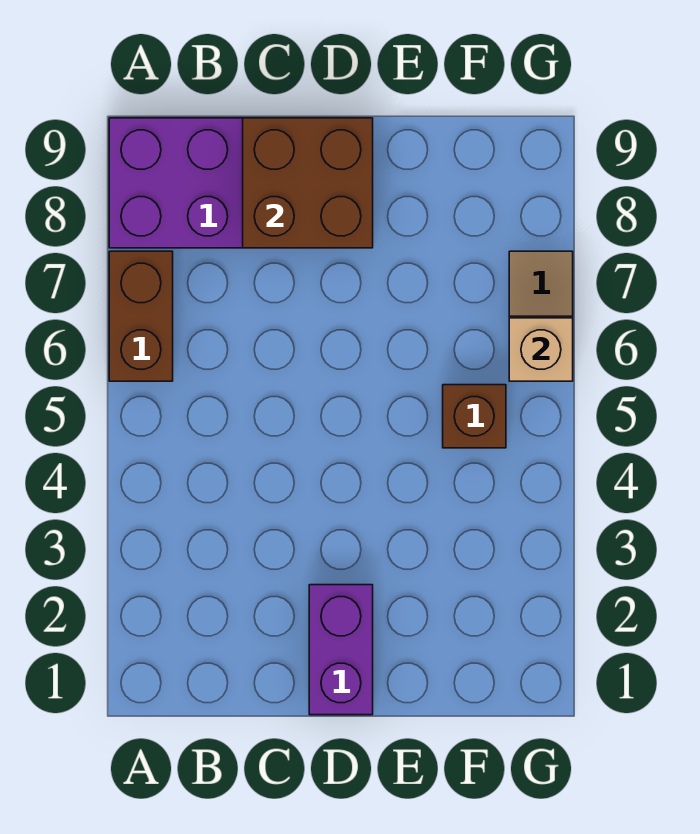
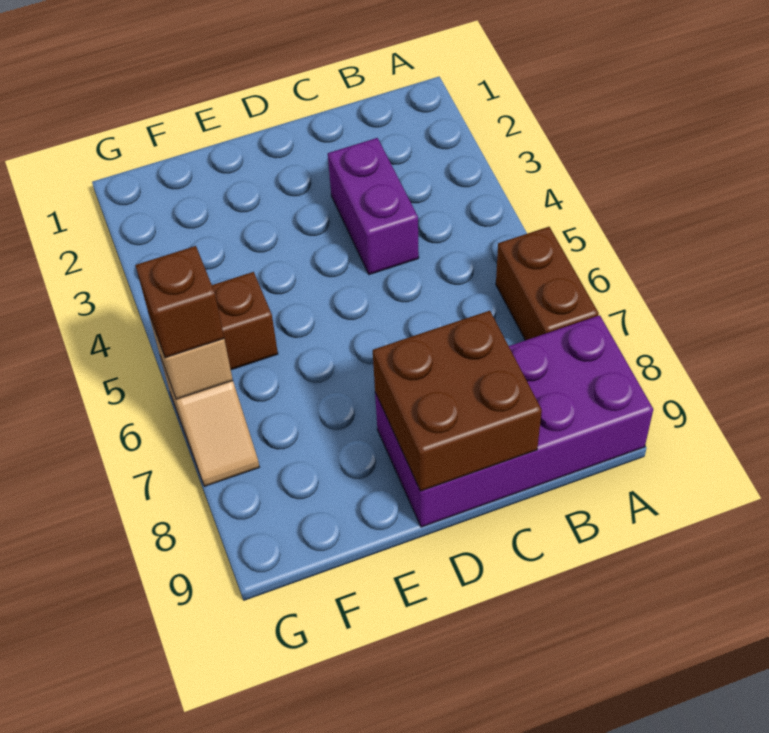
purple 1x2 brick [309,585,373,715] -> purple 1x2 brick moved to [328,138,419,275]
none -> brown 1x1 brick [135,246,224,358]

